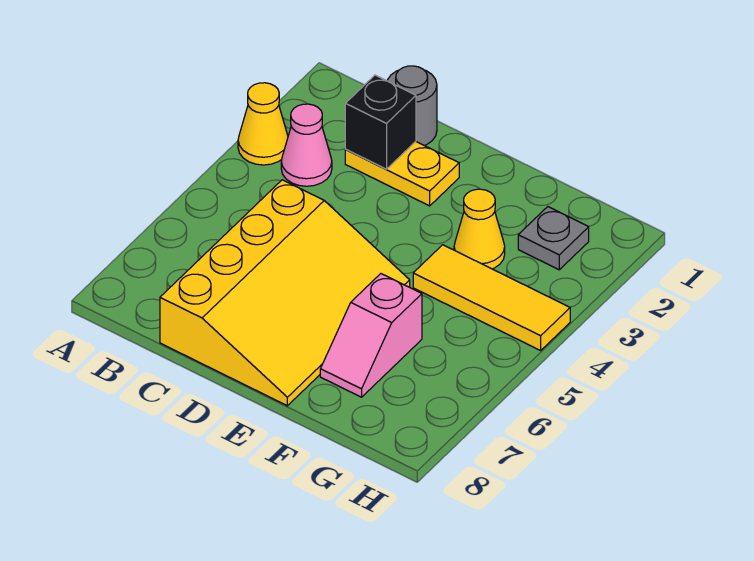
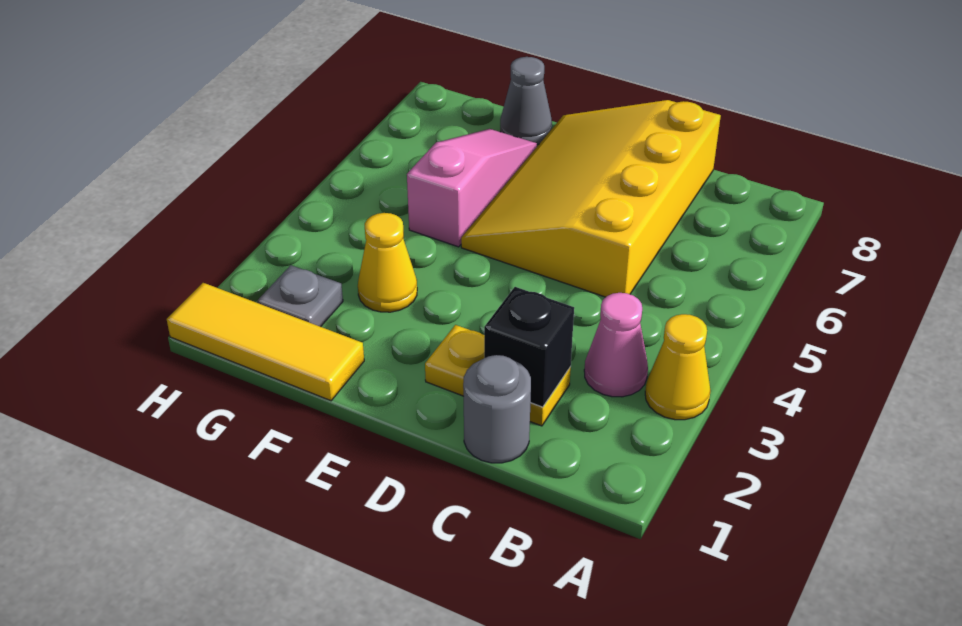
yellow 1x3 tile [413,245,570,350] -> yellow 1x3 tile moved to [167,283,364,401]
pink 1x2 slope [320,274,422,397] -> pink 1x3 slope [407,129,537,247]
none -> grey 1x1 cone [500,57,552,145]

